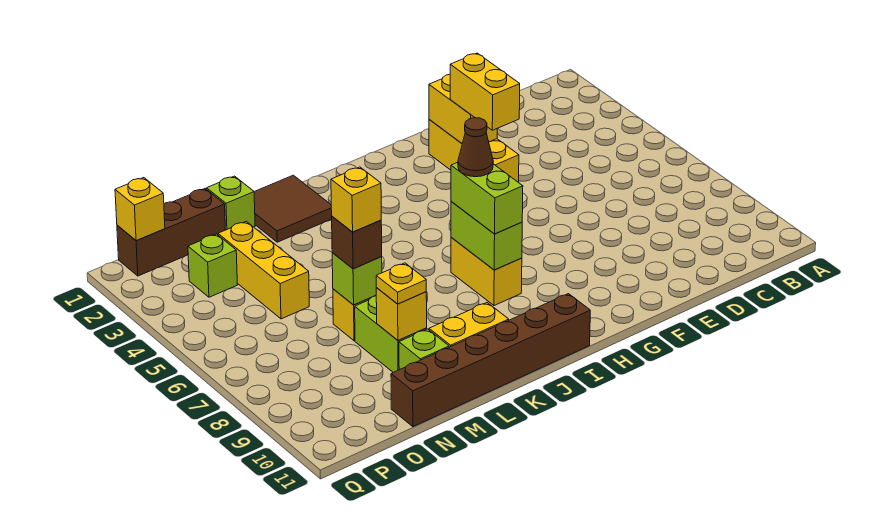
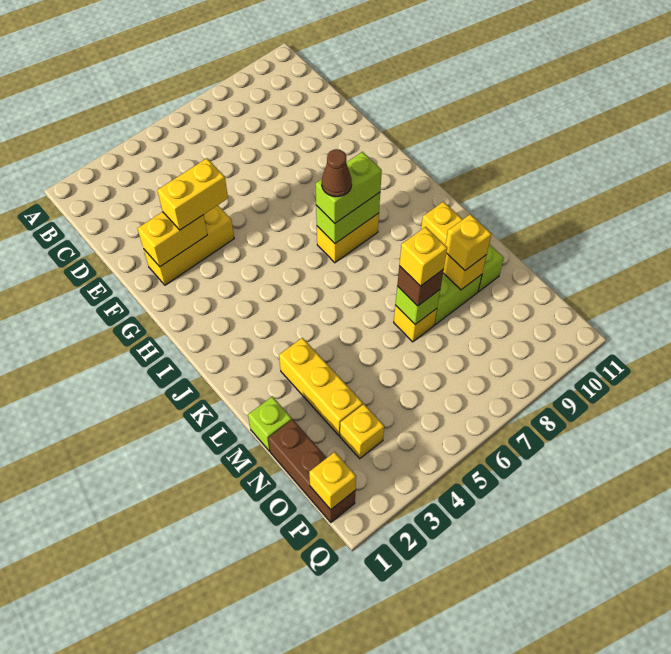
brown 1x6 brick [391,294,590,427] -> none
brown 2x2 tile [254,175,332,242] -> none
yellow 1x1 plate [376,263,426,304] -> yellow 1x1 brick [445,214,492,270]
yellow 1x3 brick [218,221,309,319] -> yellow 1x3 brick turned to [279,338,363,436]
lime 1x1 brick [188,234,237,297] -> yellow 1x1 brick [340,404,384,459]

